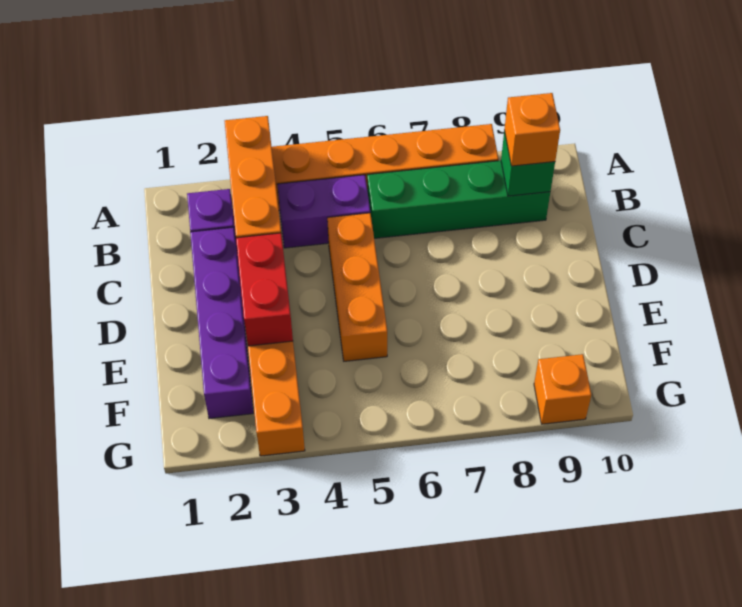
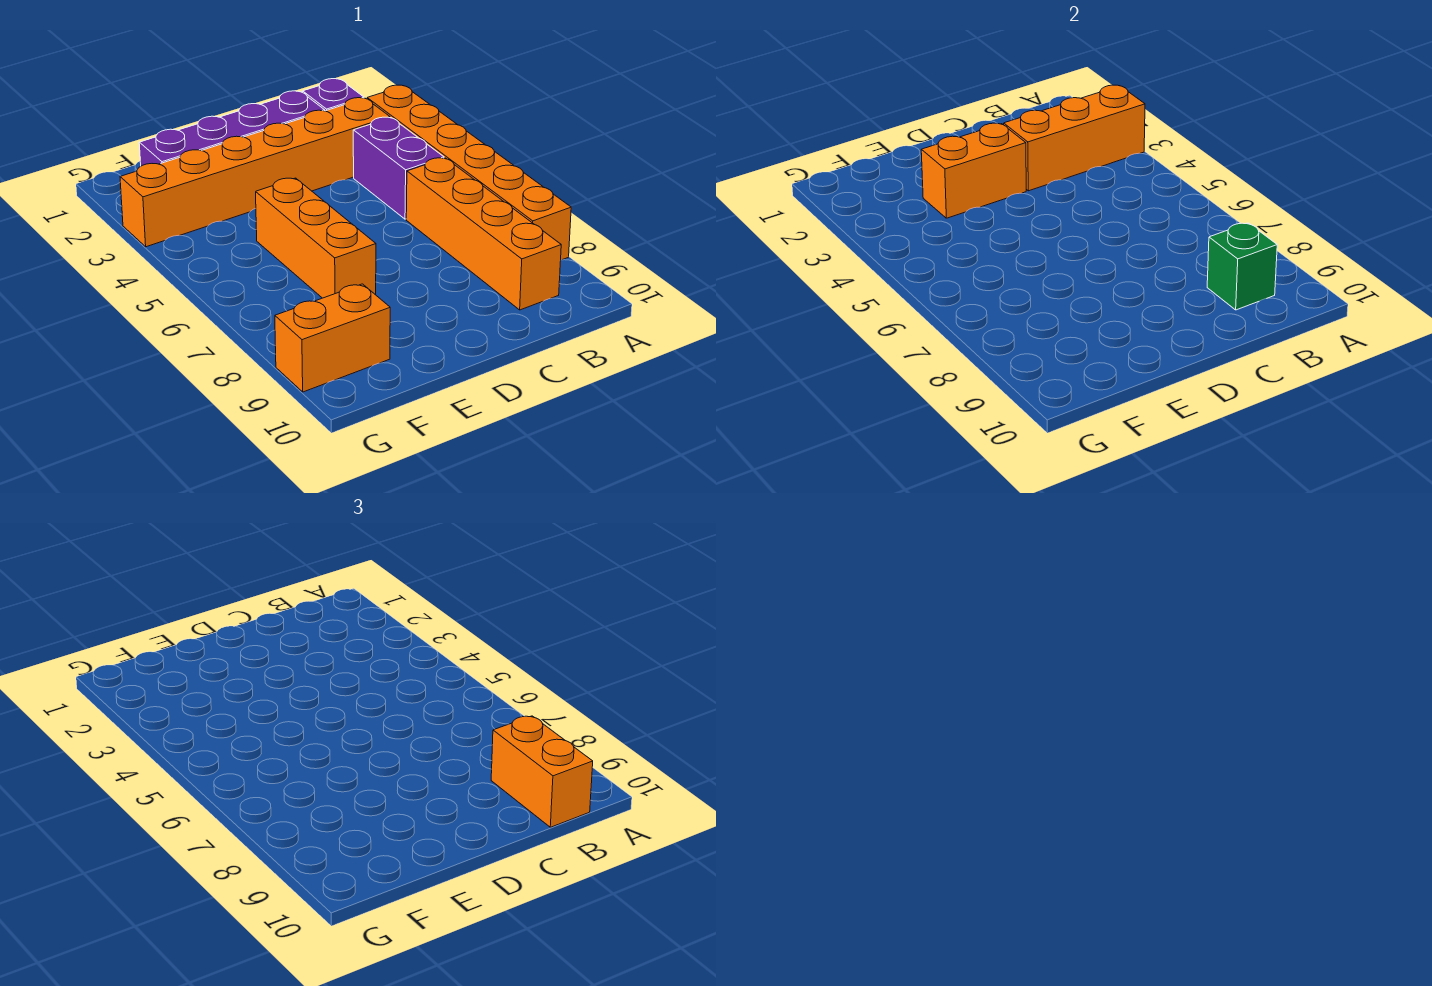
green 1x4 brick [367,161,550,238] -> orange 1x4 brick [406,158,561,310]
orange 1x1 brick [504,93,560,166] -> orange 1x2 brick [491,716,593,827]
orange 1x3 brick [327,213,387,361] -> orange 1x3 brick turned to [256,178,376,298]
red 1x2 brick [236,233,293,346] -> orange 1x2 brick [921,123,1026,218]
orange 1x1 brick [534,354,591,424] -> orange 1x2 brick [275,284,390,392]

